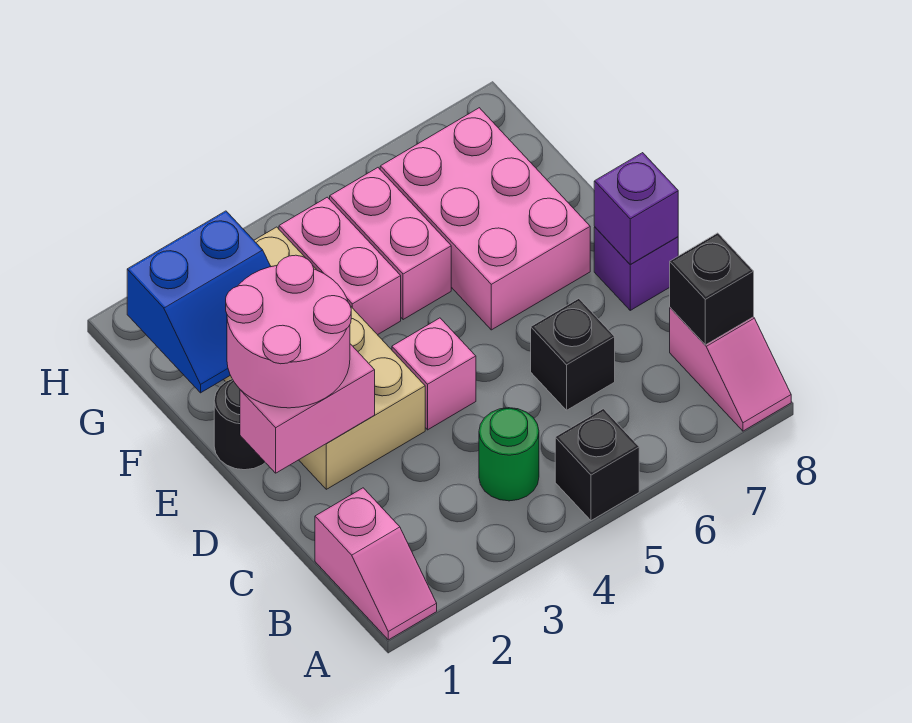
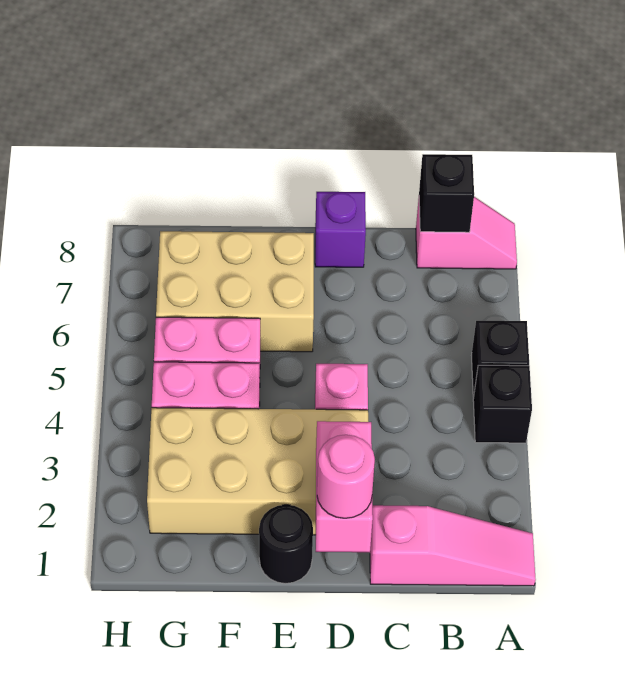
pink 1x2 slope [315,488,437,640] -> pink 1x3 slope [370,505,536,586]
green 1x1 round brick [479,408,539,501] -> none
black 1x1 brick [531,299,615,410] -> black 1x1 brick moved to [473,365,532,443]
pink 2x2 round brick [226,255,351,408] -> pink 1x1 round brick [317,435,375,518]
purple 1x1 brick [594,153,678,265] -> none
pink 2x3 brick [380,108,590,330] -> tan 2x3 brick [156,231,314,352]
blue 2x2 slope [127,211,271,393] -> none

